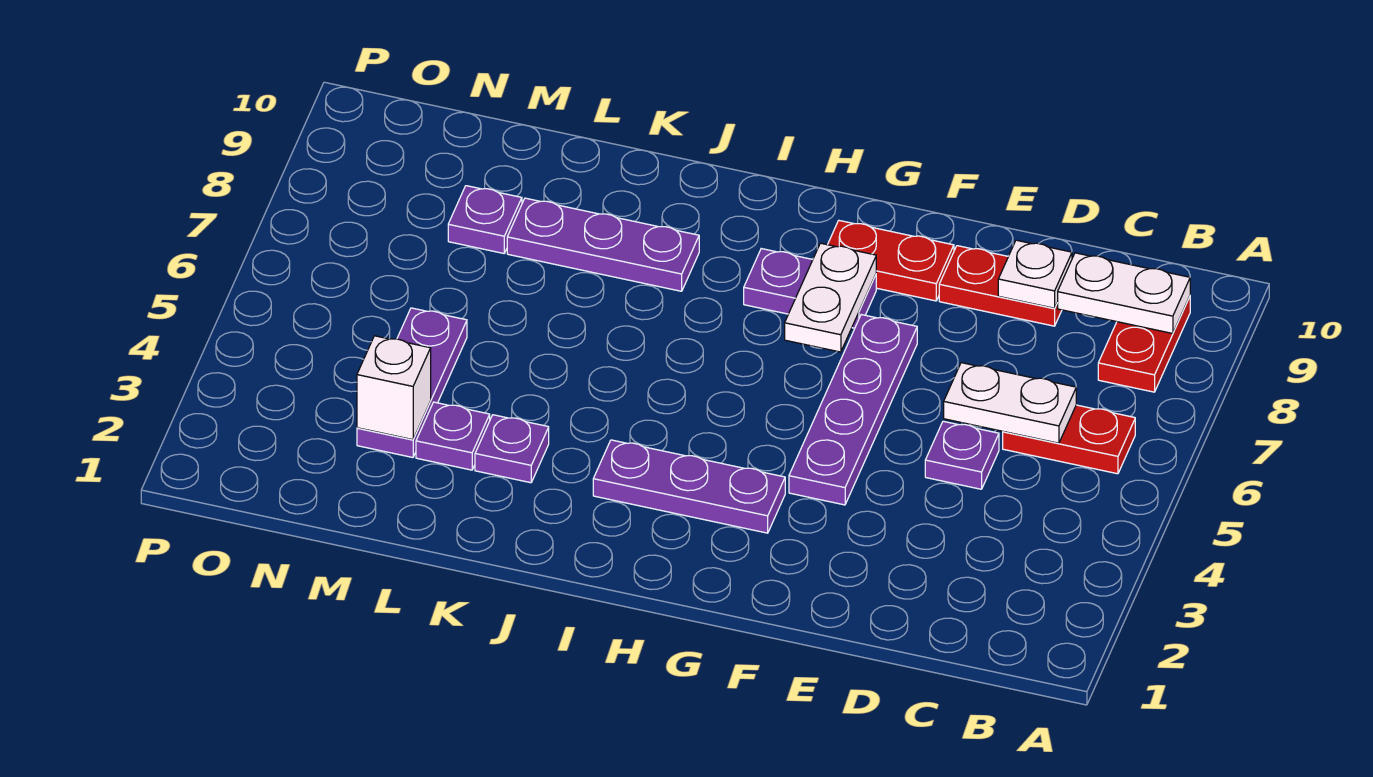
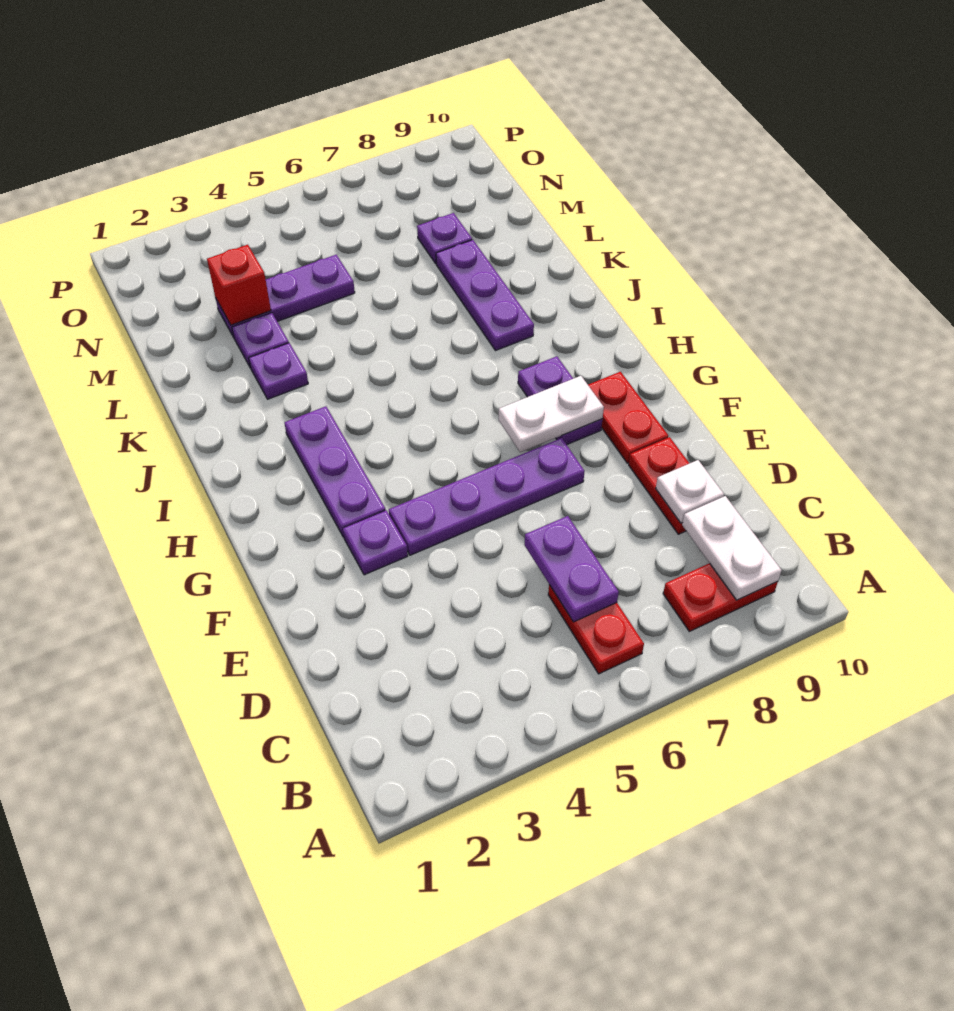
white 1x2 plate [944,363,1076,443] -> purple 1x2 plate [525,516,619,622]
purple 1x1 plate [925,421,999,489] -> purple 1x1 plate moved to [343,510,408,575]
white 1x1 brick [357,336,431,440] -> red 1x1 brick [207,245,271,325]

